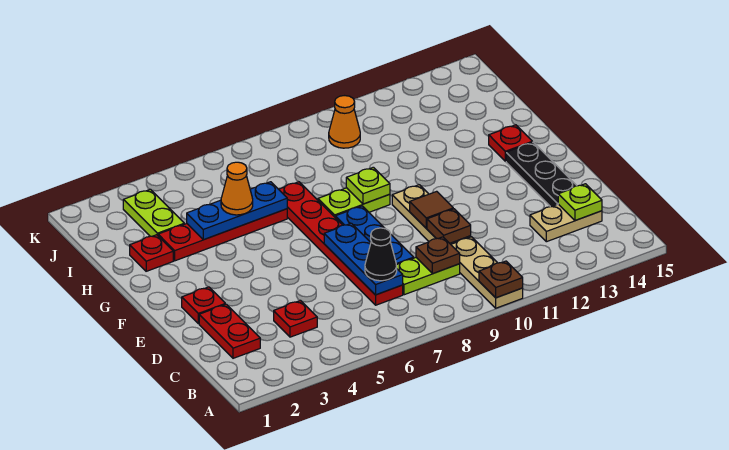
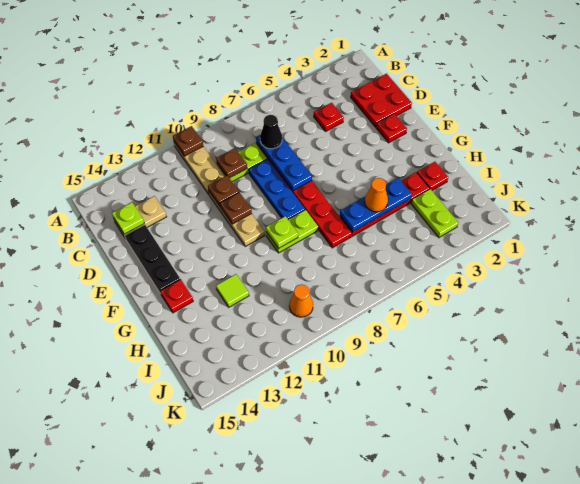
red 1x2 plate [199,304,260,358] -> red 2x2 plate [351,74,412,127]
brown 1x1 tile [410,191,453,228] -> brown 1x1 plate [220,192,252,224]
none -> lime 1x1 tile [216,274,249,307]

